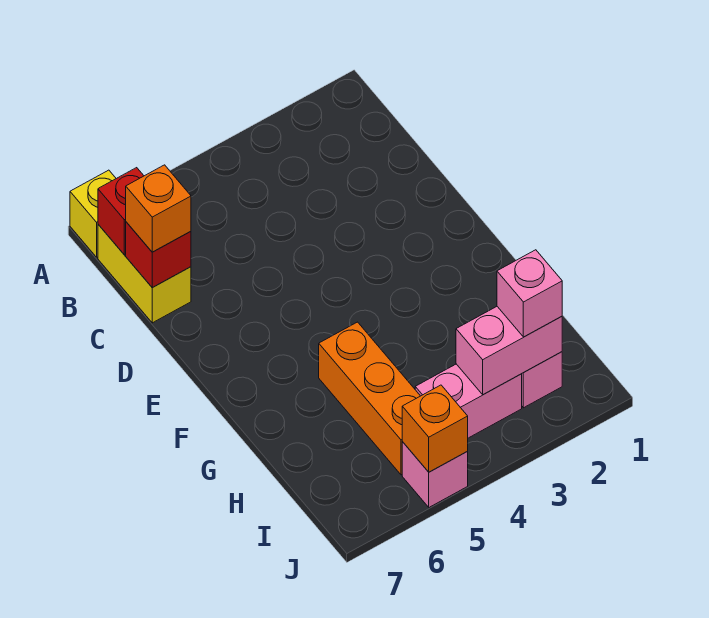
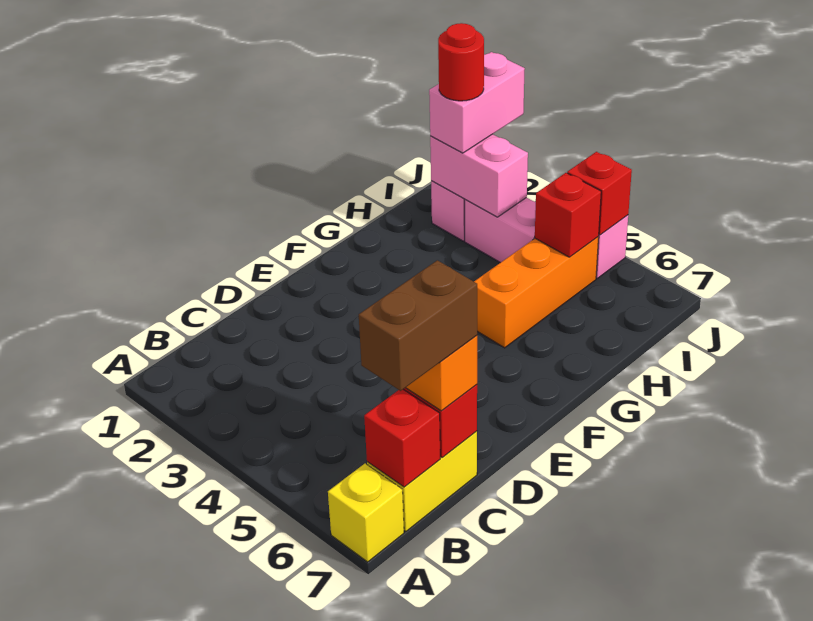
none -> brown 1x2 brick [359,260,477,391]
pink 1x1 brick [497,250,562,337] -> pink 1x2 brick [429,52,525,153]
none -> red 1x1 round brick [438,23,484,101]
none -> red 1x1 brick [535,173,601,257]
orange 1x1 brick [402,385,468,472] -> red 1x1 brick [567,152,632,235]

